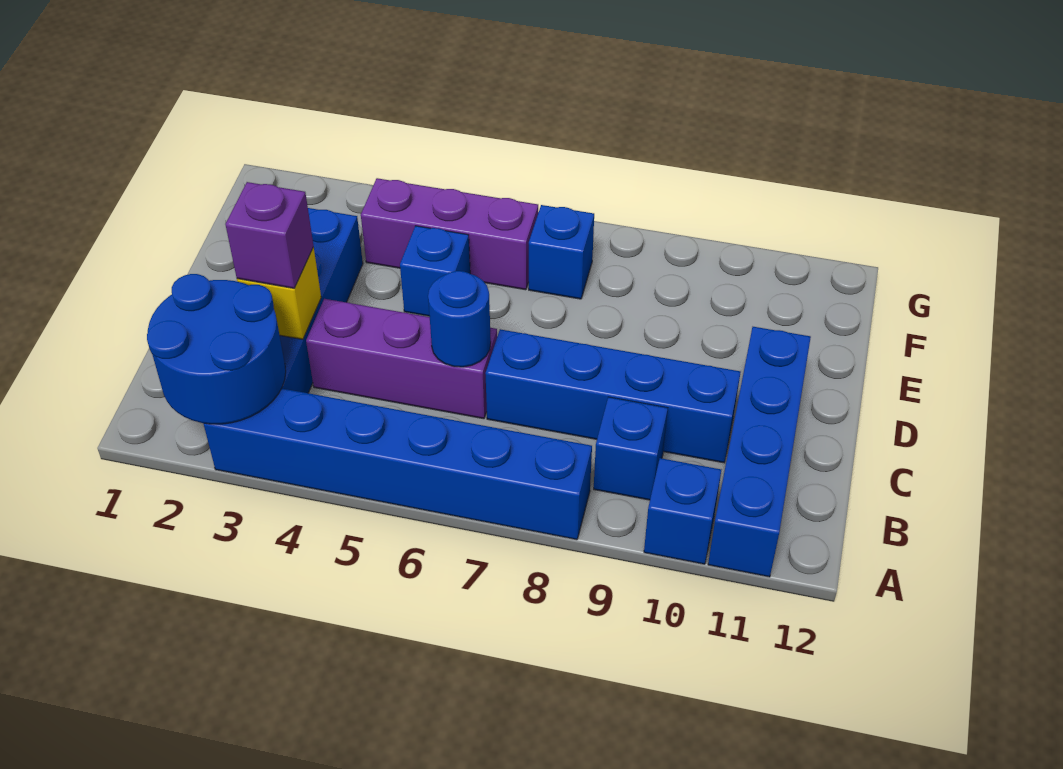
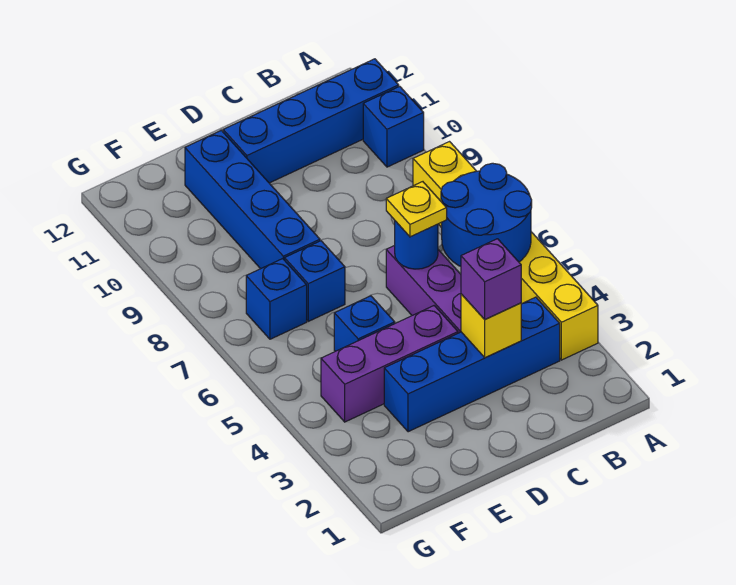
blue 2x2 round brick [147,274,286,424] -> blue 2x2 round brick moved to [441,163,532,266]
blue 1x6 brick [204,388,592,540] -> yellow 1x6 brick [413,142,598,360]
blue 1x1 brick [594,397,668,500] -> blue 1x1 brick moved to [285,241,345,321]
none -> yellow 1x1 plate [386,182,447,237]
blue 1x4 brick [485,329,740,463] -> blue 1x4 brick moved to [185,130,320,269]
purple 1x3 brick [361,178,538,290] -> purple 1x3 brick turned to [321,306,458,422]

